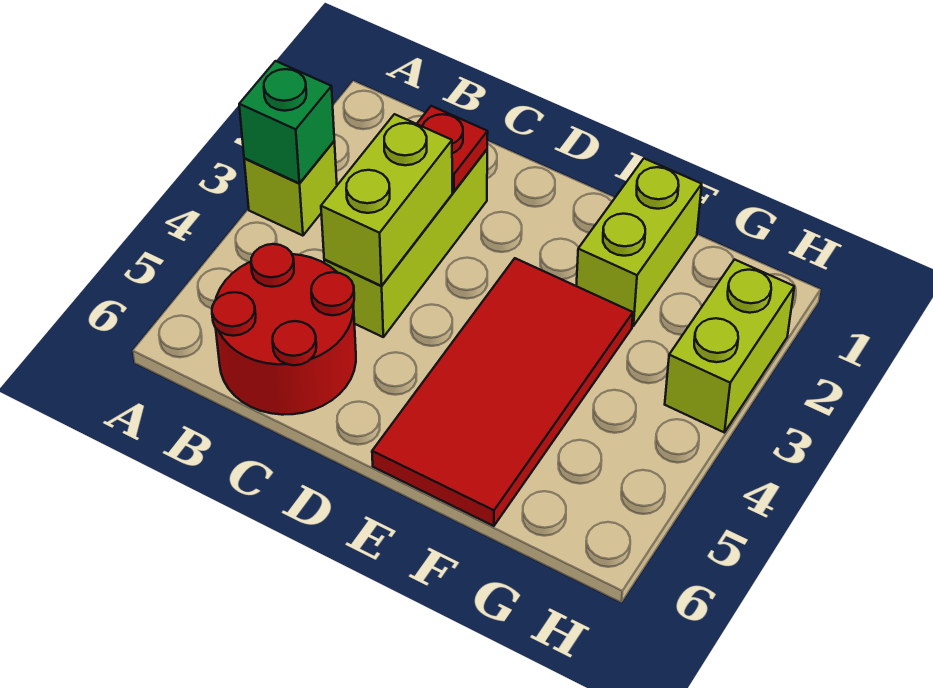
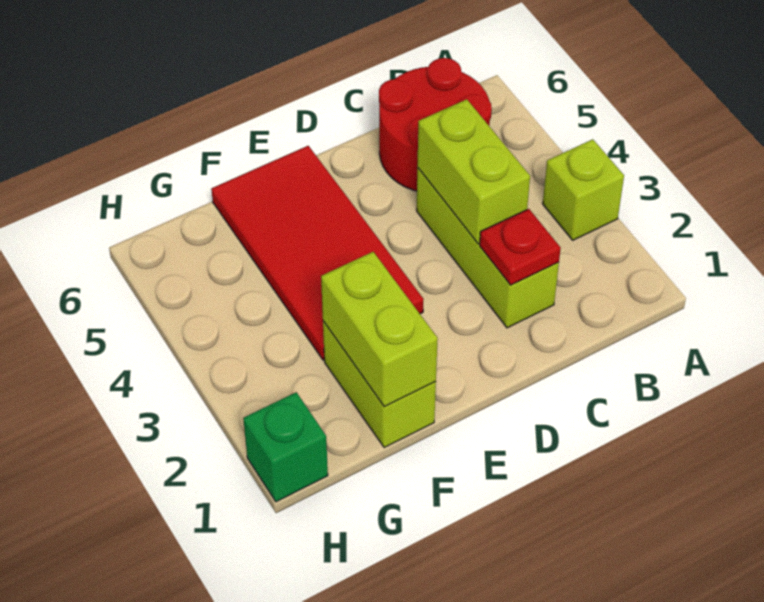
green 1x1 brick [239,61,334,183] -> green 1x1 brick moved to [243,392,328,502]
lime 1x2 brick [665,260,794,432] -> lime 1x2 brick moved to [321,252,438,407]

